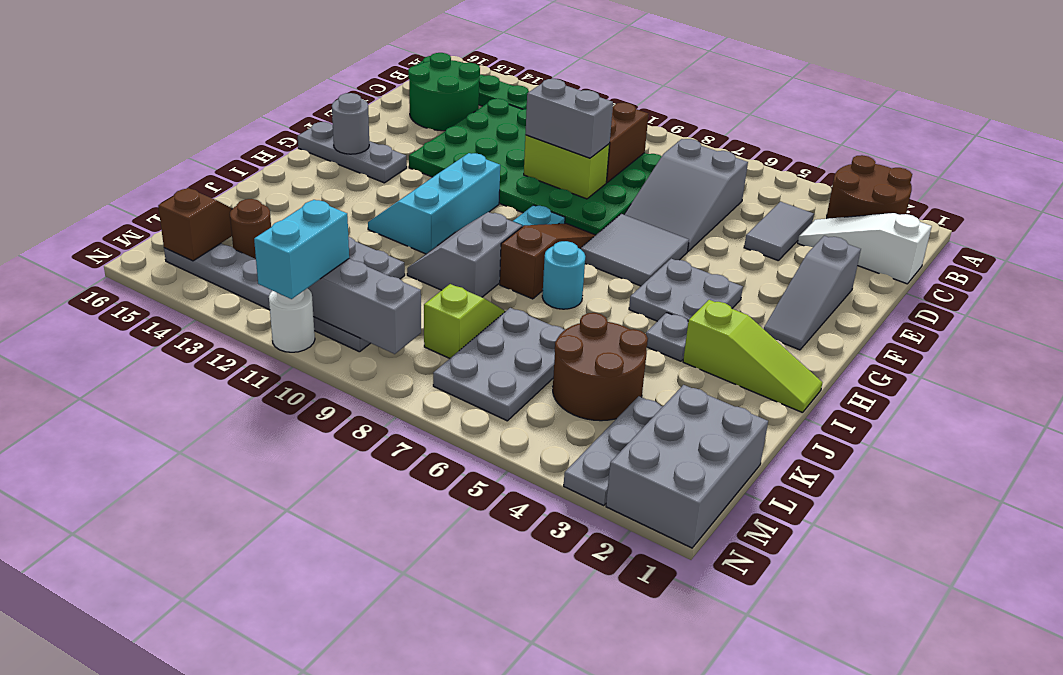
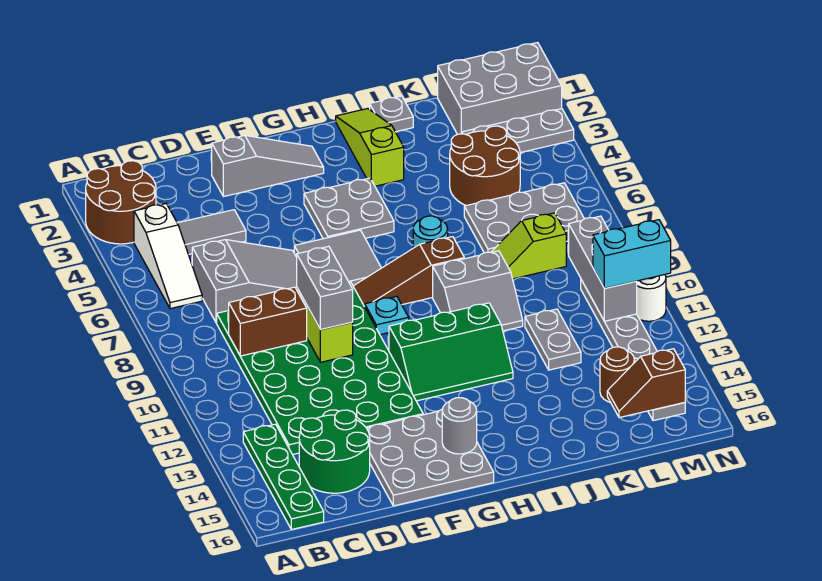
white 1x3 slope [798,213,932,284] -> white 1x3 slope moved to [134,204,202,309]
cyan 2x3 slope [368,153,500,254] -> green 2x3 slope [389,303,513,401]
grey 1x3 plate [298,122,407,183] -> grey 3x3 plate [367,410,494,506]
grey 1x1 plate [646,313,688,361] -> grey 1x1 plate moved to [370,96,413,132]

